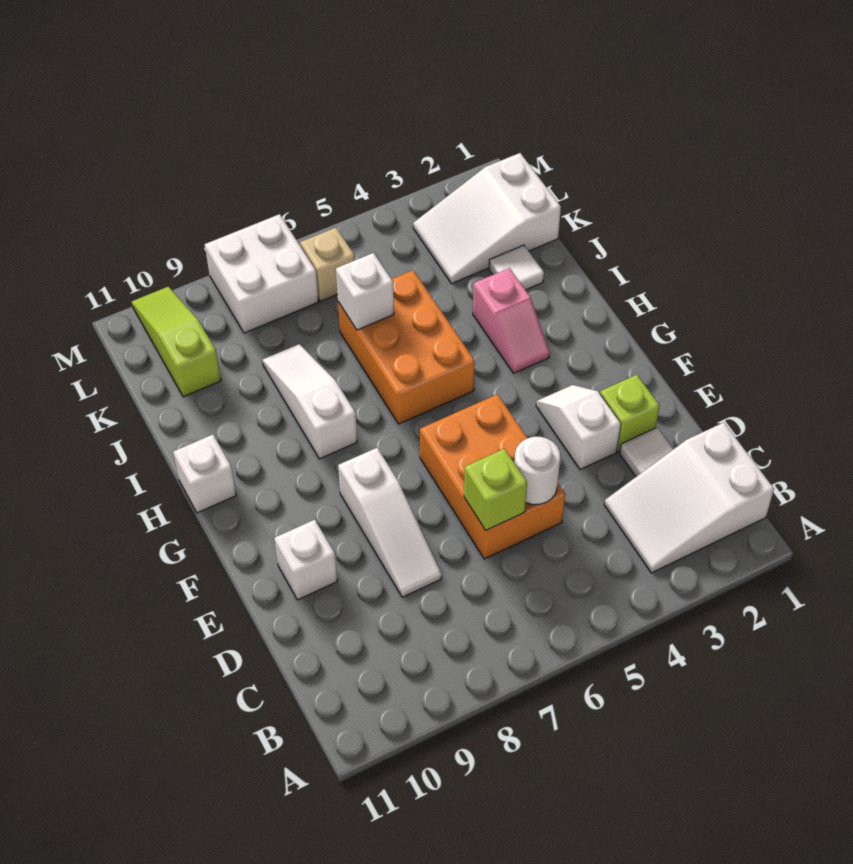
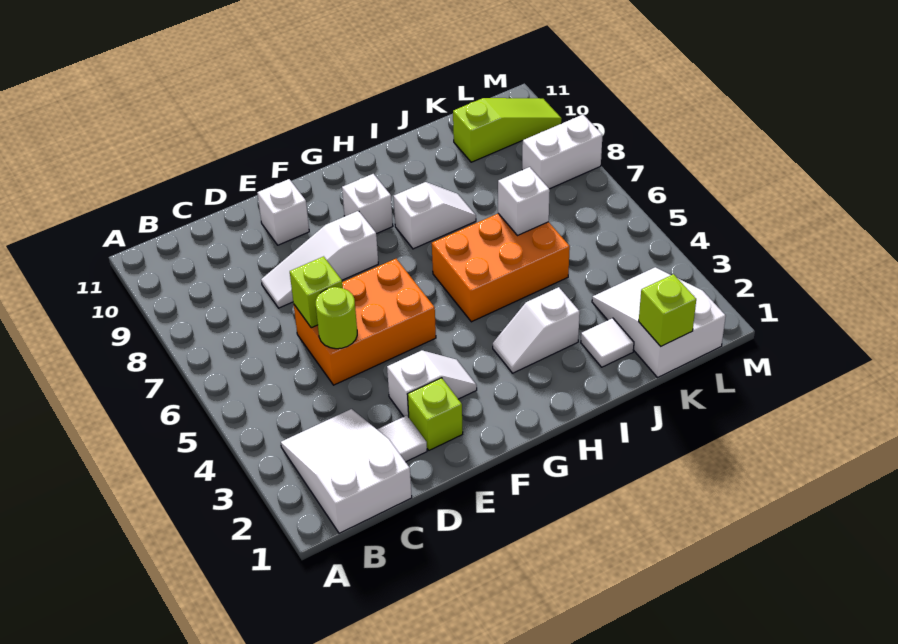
white 1x1 round brick [514,437,560,505] -> lime 1x1 round brick [316,287,357,349]
pink 1x2 slope [473,268,550,373] -> white 1x2 slope [493,287,580,373]
white 1x3 slope [262,344,357,459] -> white 1x2 slope [394,182,476,249]
white 1x1 brick [173,435,236,513] -> white 1x1 brick moved to [342,174,393,234]
none -> lime 1x1 brick [639,274,696,346]
tan 1x1 brick [300,228,355,301] -> none
white 2x2 brick [205,214,319,333] -> white 1x2 brick [522,115,603,189]

